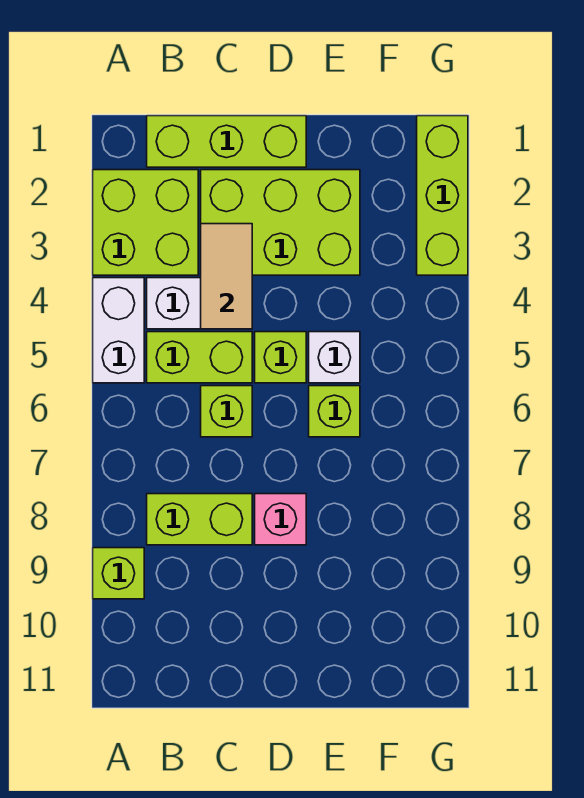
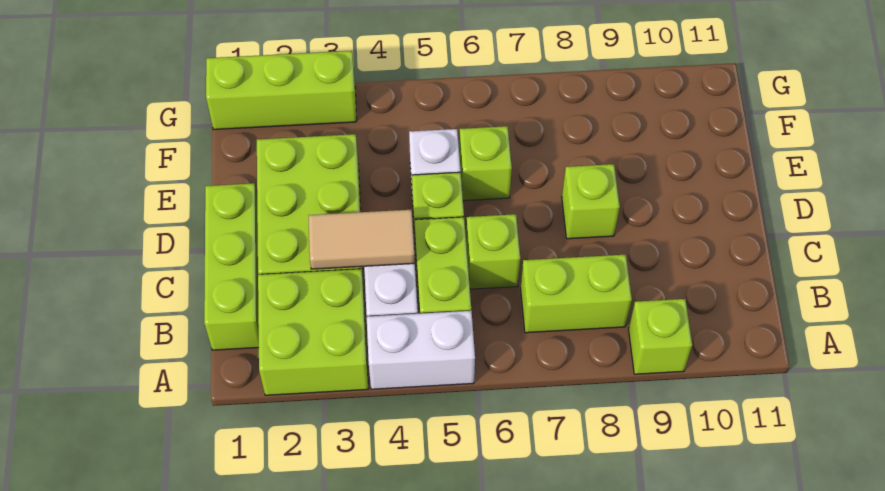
lime 1x2 brick [147,494,252,545] -> lime 1x2 brick turned to [521,255,632,333]
pink 1x1 brick [255,494,306,545] -> lime 1x1 brick [562,164,620,239]

